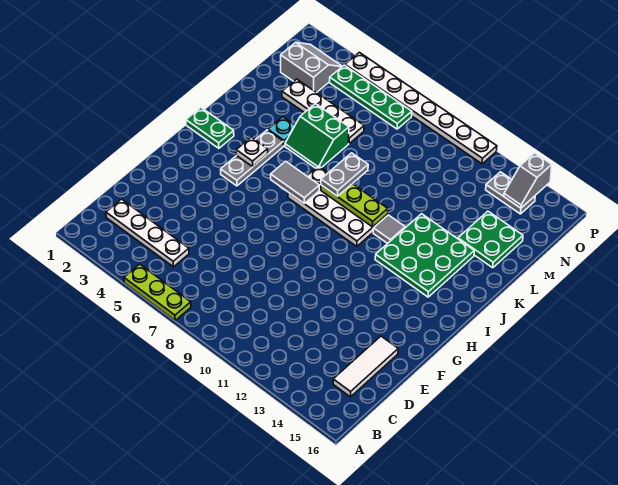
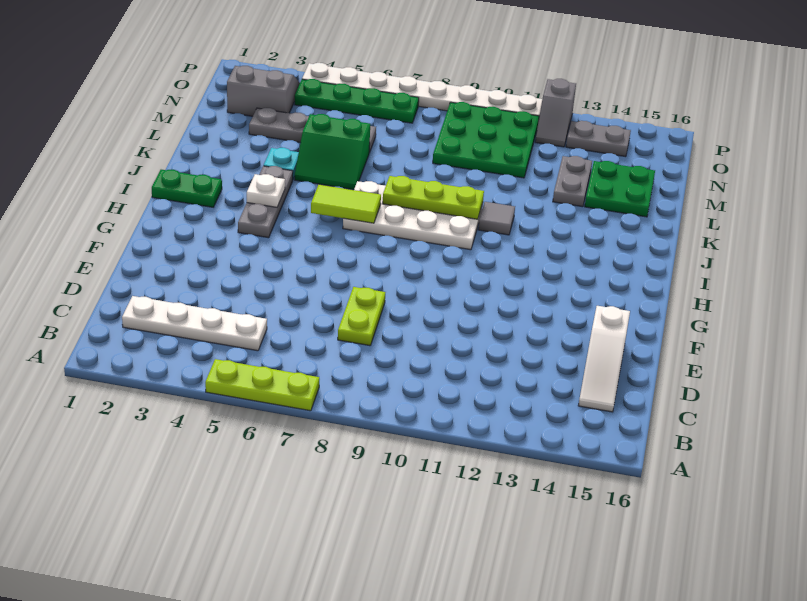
white 1x3 tile [333,336,398,397] -> white 1x3 slope [578,306,630,412]
none -> lime 1x2 plate [338,287,385,346]
grey 1x2 tile [271,161,319,203] -> lime 1x2 tile [311,185,381,223]
green 3x3 plate [375,214,474,297] -> green 3x3 plate moved to [433,102,539,178]
grey 1x2 plate [321,153,368,196] -> grey 1x2 plate moved to [553,156,592,207]
white 1x4 plate [282,79,364,143] -> grey 1x4 plate [249,108,376,153]
grey 1x2 slope [504,153,552,208] -> grey 1x2 slope moved to [535,79,576,147]

